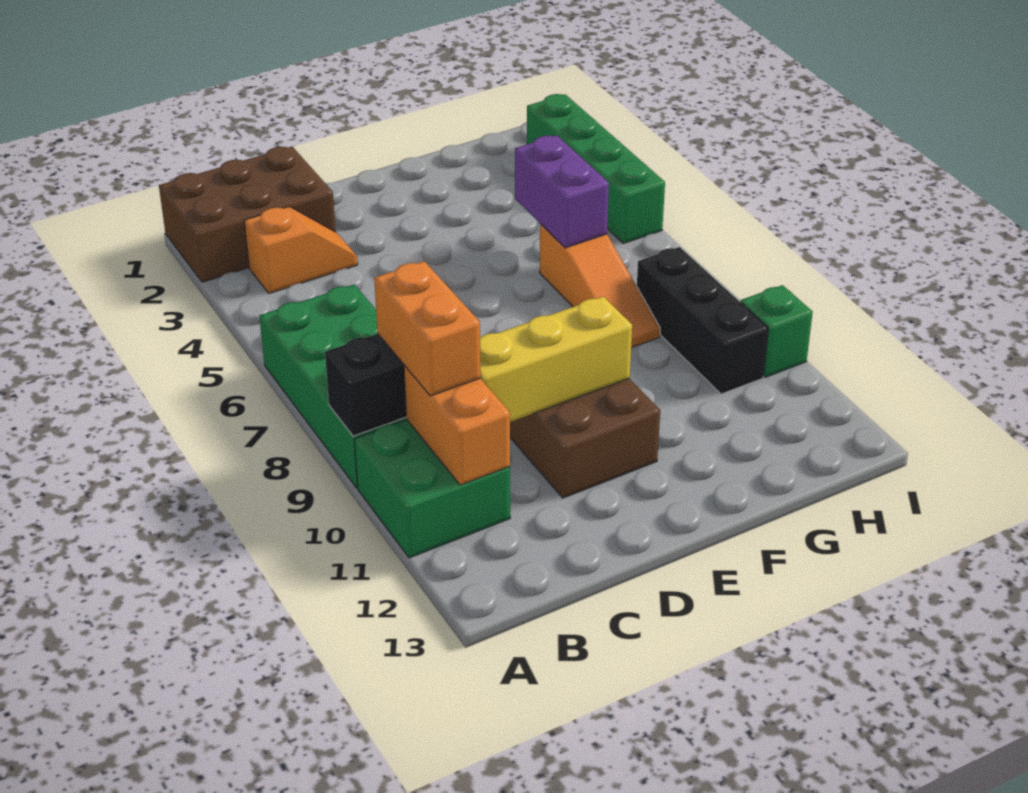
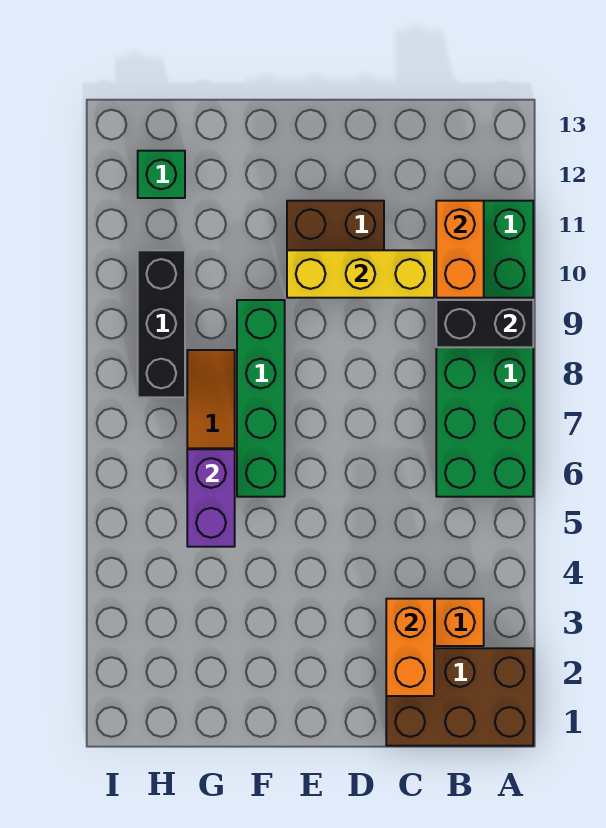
orange 1x2 brick [374,261,481,396] -> orange 1x2 brick moved to [386,599,434,696]
green 1x4 brick [527,94,665,243] -> green 1x4 brick moved to [237,300,285,497]
green 1x1 brick [741,285,813,377] -> green 1x1 brick moved to [138,151,185,198]

